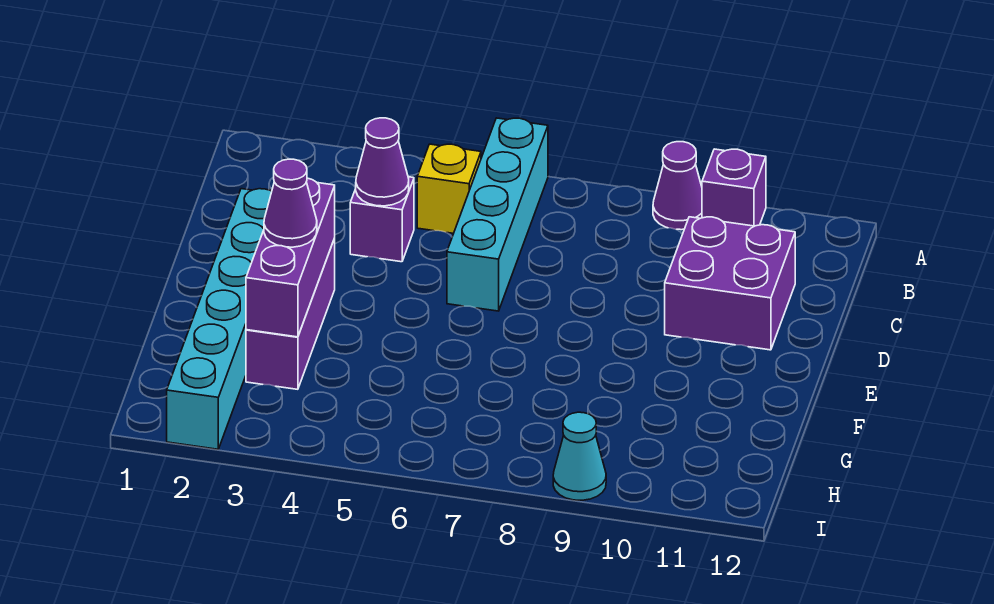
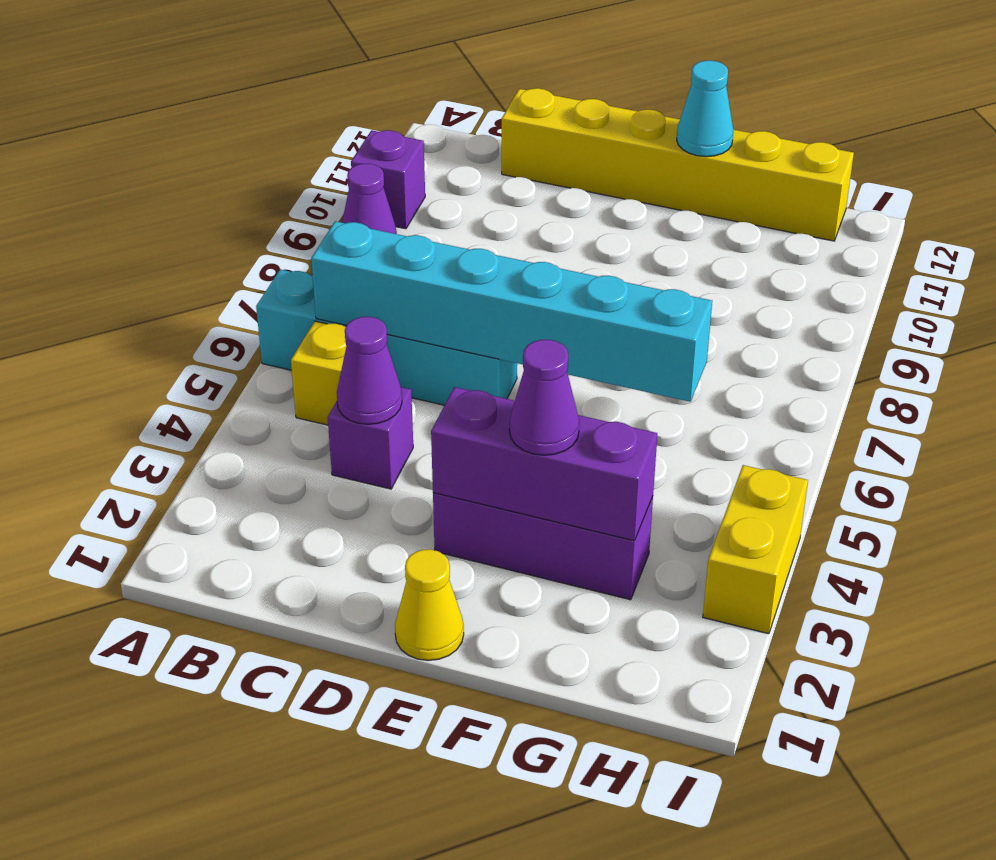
purple 2x2 brick [665,217,795,350] -> none
none -> yellow 1x6 brick [502,88,854,241]
cyan 1x6 brick [167,189,272,449] -> cyan 1x6 brick moved to [311,221,712,402]
none -> yellow 1x1 cone [395,549,464,661]
none -> yellow 1x2 brick [703,465,808,634]
cyan 1x1 cone [553,412,606,500] -> cyan 1x1 cone moved to [677,61,733,157]

